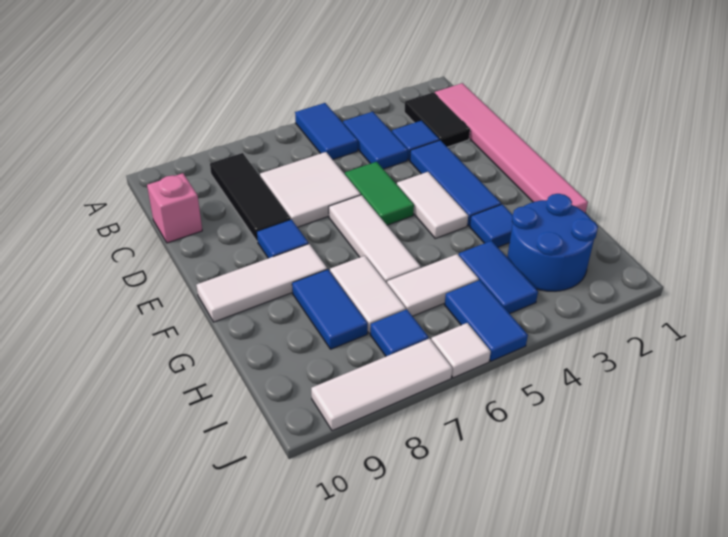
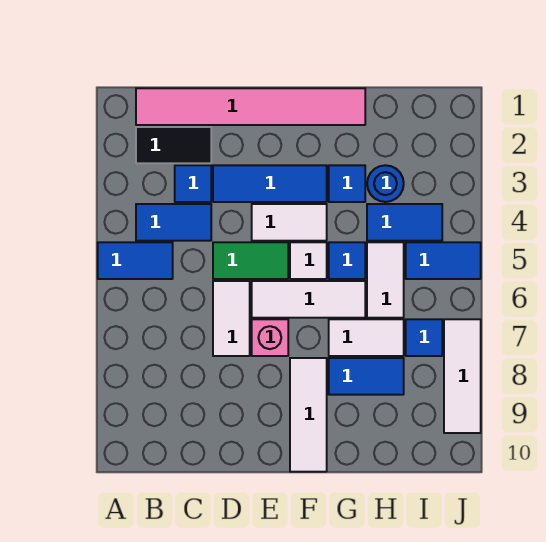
black 1x3 tile [210,153,291,241] -> none
white 2x2 tile [260,152,361,227] -> white 1x2 tile [213,281,250,356]
pink 1x1 brick [147,173,202,243] -> pink 1x1 brick moved to [252,319,288,356]
blue 1x1 tile [257,219,309,258] -> blue 1x1 tile moved to [329,242,365,279]
blue 2x2 round brick [507,194,598,291] -> blue 1x1 round brick [367,165,404,202]
white 1x1 tile [431,323,491,378] -> white 1x1 tile moved to [290,242,327,279]

